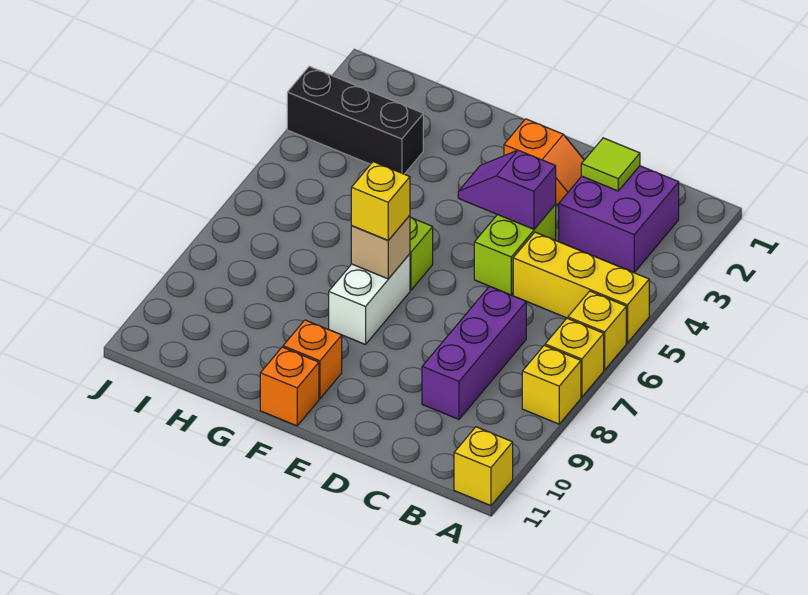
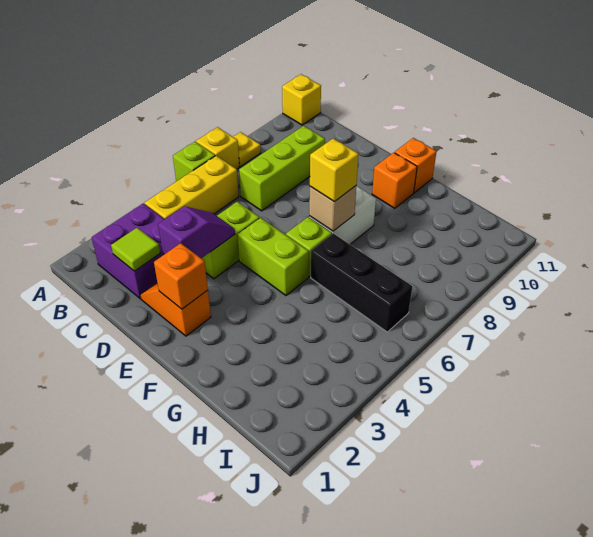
yellow 1x3 brick [513,232,649,343] -> yellow 1x3 brick turned to [144,156,239,219]
yellow 1x1 brick [568,291,626,370] -> lime 1x1 brick [173,142,215,181]
yellow 1x1 brick [522,345,581,424] -> yellow 1x1 plate [233,132,261,167]
purple 1x3 brick [422,286,526,419] -> lime 1x3 brick [239,126,325,211]
purple 1x2 slope [458,150,556,229] -> purple 1x2 slope turned to [158,206,235,258]
none -> orange 1x1 brick [154,243,208,309]
none -> lime 1x2 brick [238,218,309,295]
black 1x3 brick [287,66,423,174] -> black 1x3 brick moved to [311,234,412,332]

